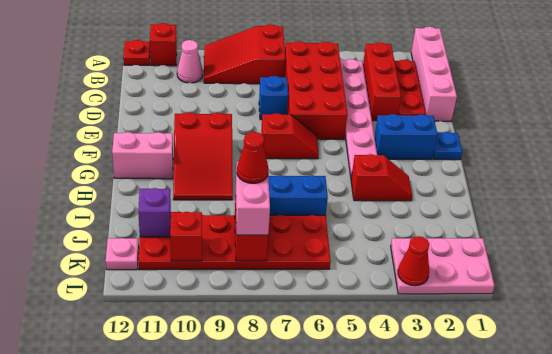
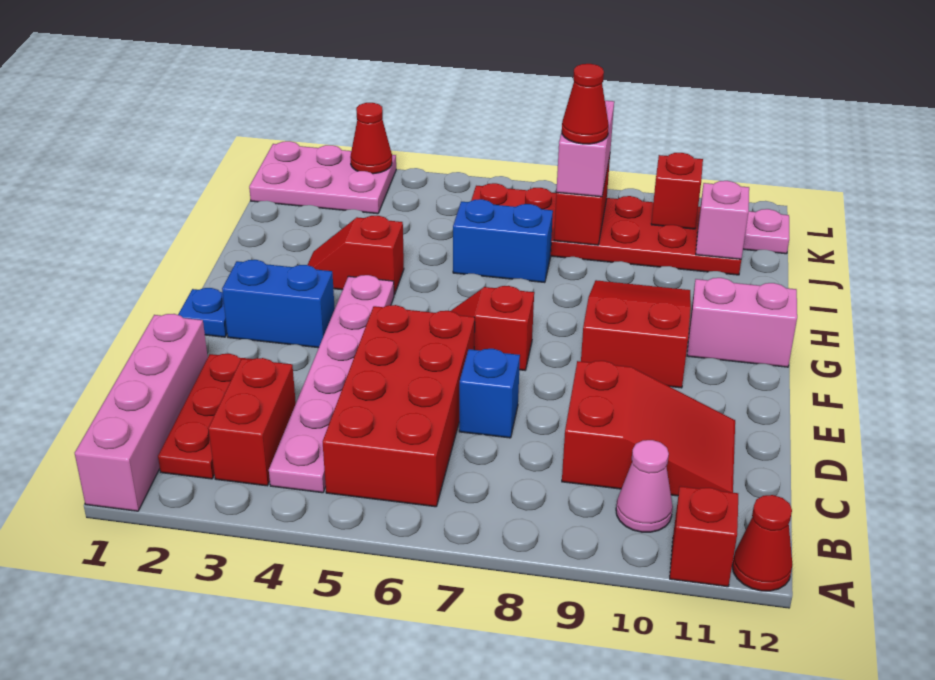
red 2x3 slope [204,24,285,84] -> red 2x3 slope moved to [562,361,735,496]
red 1x1 plate [123,40,150,65] -> red 1x1 cone [732,495,793,591]
red 1x3 brick [363,42,401,121] -> red 1x2 brick [208,358,296,486]
purple 1x1 brick [138,188,171,237] -> pink 1x1 brick [696,181,749,259]

